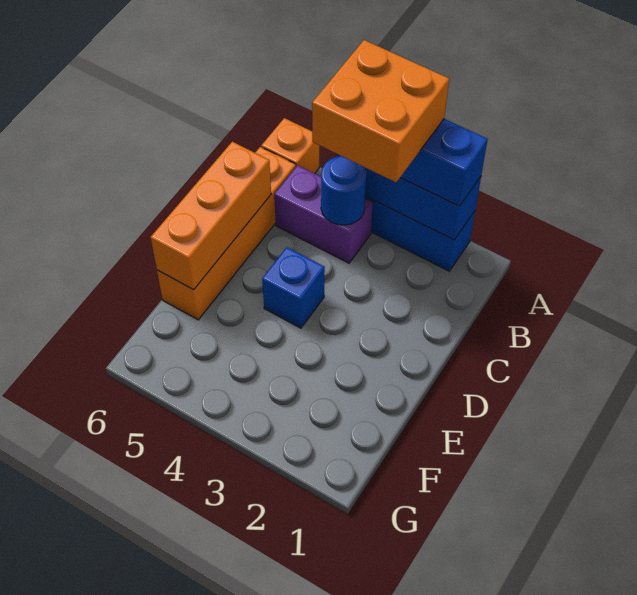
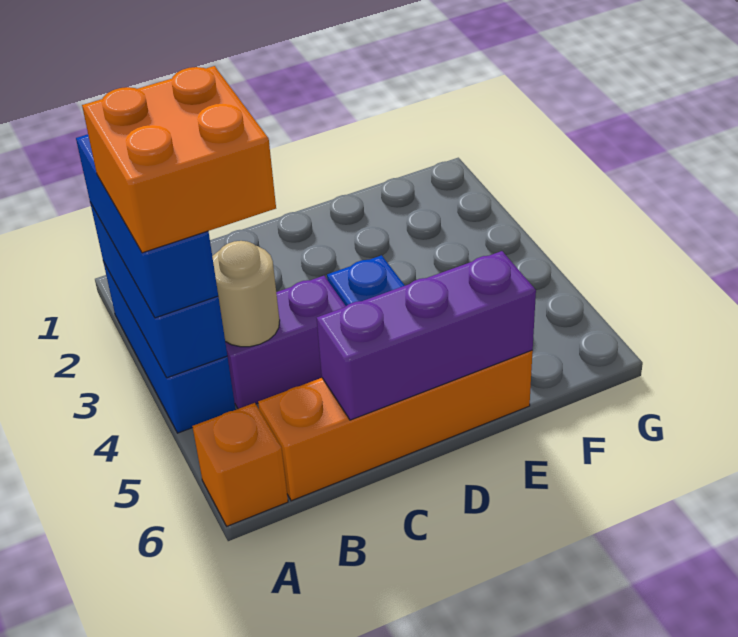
purple 1x2 brick [274,165,373,263] -> purple 1x2 brick turned to [225,276,346,409]
blue 1x1 round brick [321,156,366,225] -> tan 1x1 round brick [212,241,280,347]
orange 1x3 brick [151,142,271,290] -> purple 1x3 brick [317,251,536,420]

